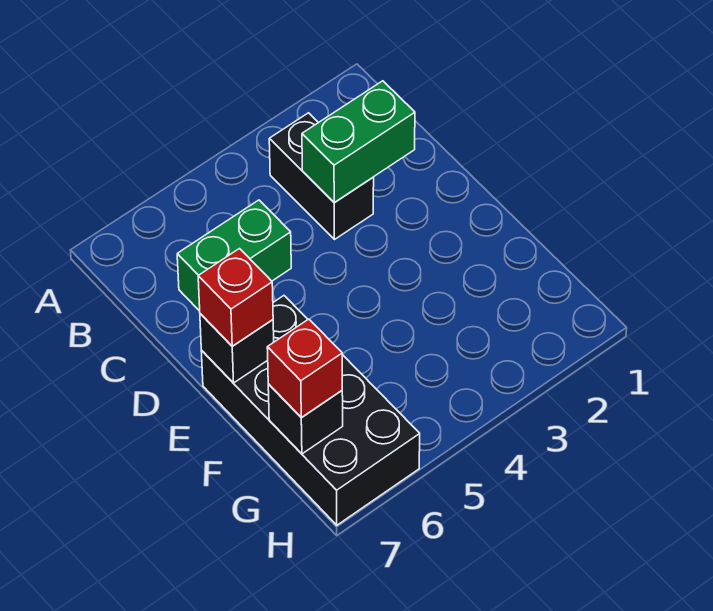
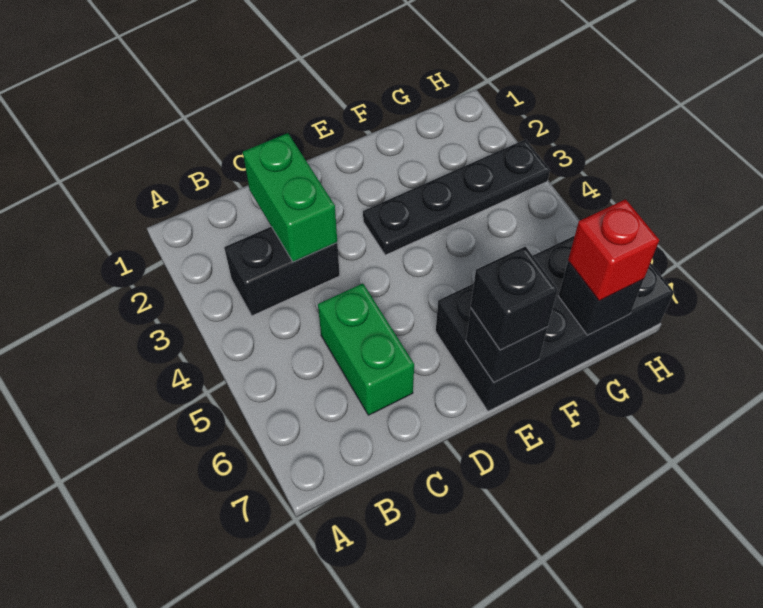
none -> black 1x4 plate [363,139,550,255]
red 1x1 brick [198,249,273,346] -> black 1x1 brick [471,246,558,350]

